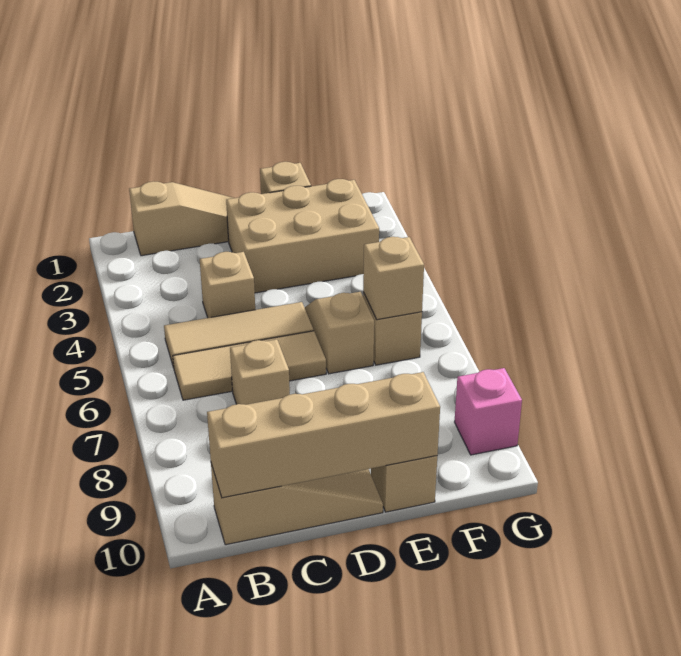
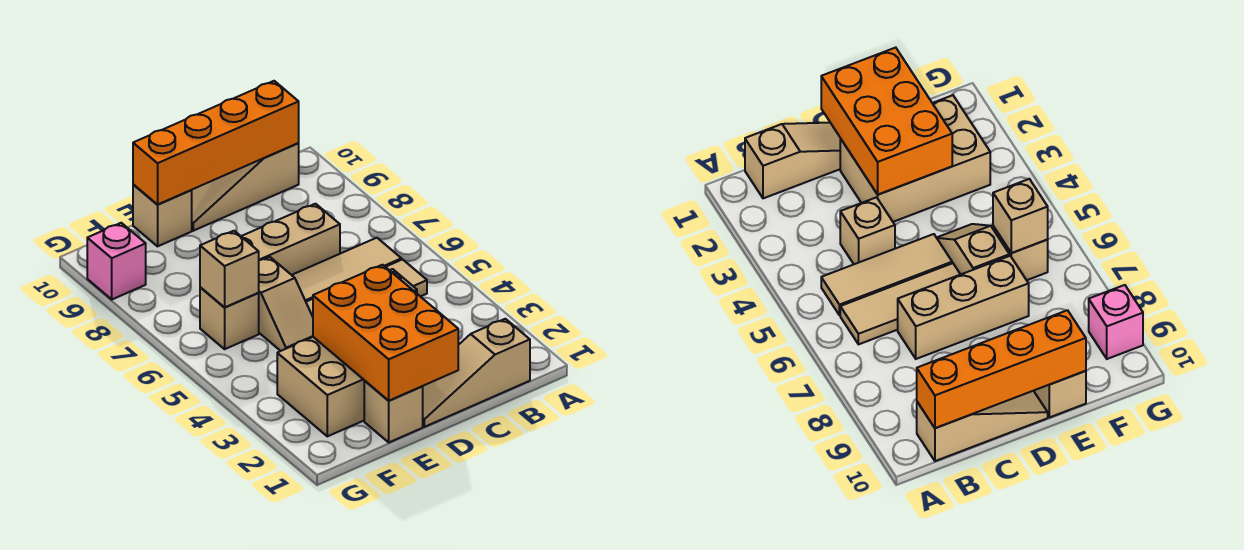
tan 1x4 brick [207,372,440,498] -> orange 1x4 brick [133,81,299,204]
tan 1x1 brick [230,339,290,405] -> tan 1x3 brick [241,204,340,275]
none -> orange 2x3 brick [313,265,458,401]

